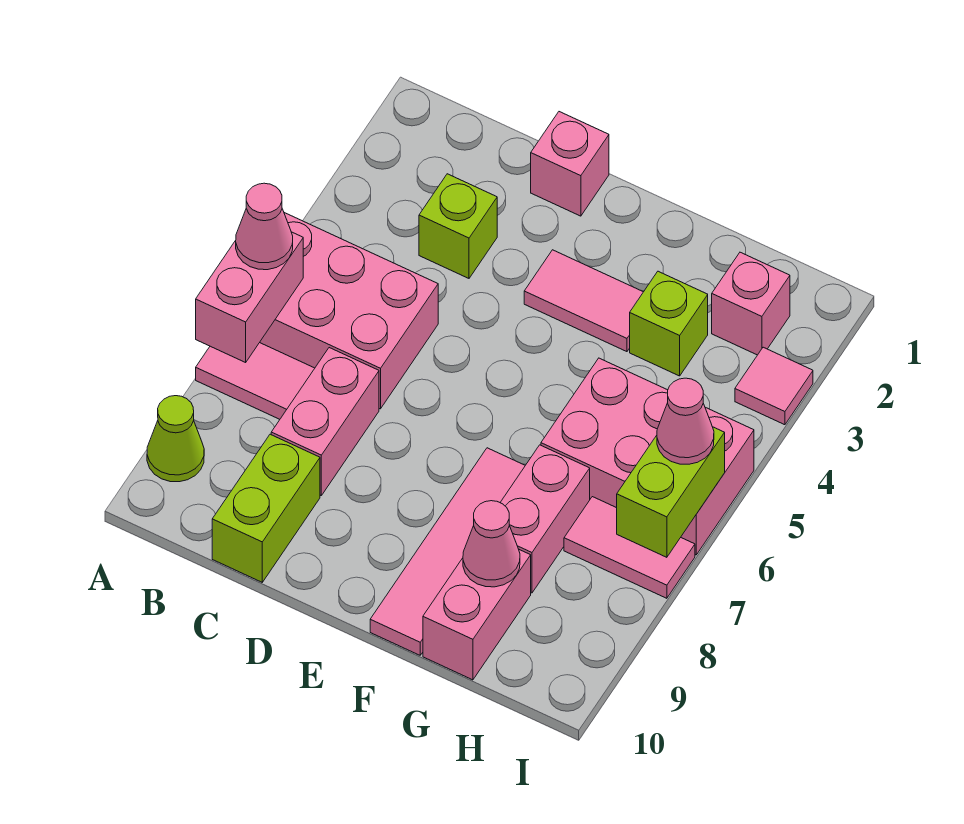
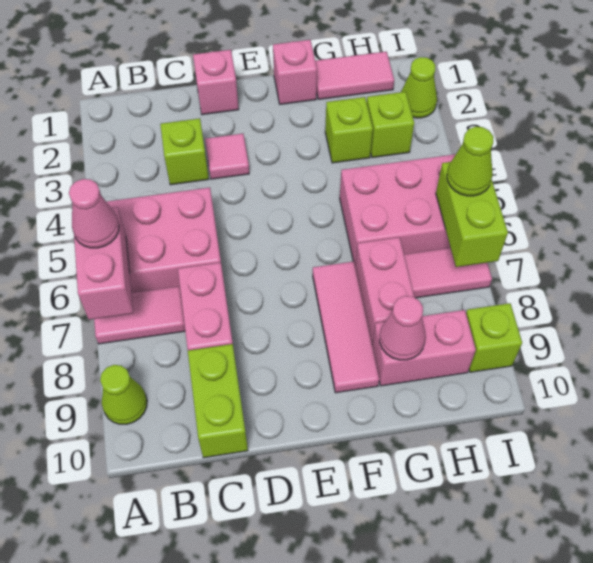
pink 1x2 tile [524,250,643,352] -> pink 1x2 tile moved to [315,52,394,99]
pink 1x4 tile [370,448,525,655] -> pink 1x3 tile [313,261,379,393]
pink 1x2 brick [423,550,531,680] -> pink 1x2 brick turned to [372,310,476,386]
pink 1x1 brick [712,252,790,355] -> pink 1x1 brick moved to [273,40,317,104]
none -> lime 1x1 brick [367,92,414,158]
none -> lime 1x1 cone [401,57,437,118]
pink 1x1 tile [735,347,813,425] -> pink 1x1 tile moved to [205,134,249,179]
pink 1x1 cone [657,378,714,464] -> lime 1x1 cone [447,127,493,196]
none -> lime 1x1 brick [466,303,522,372]

